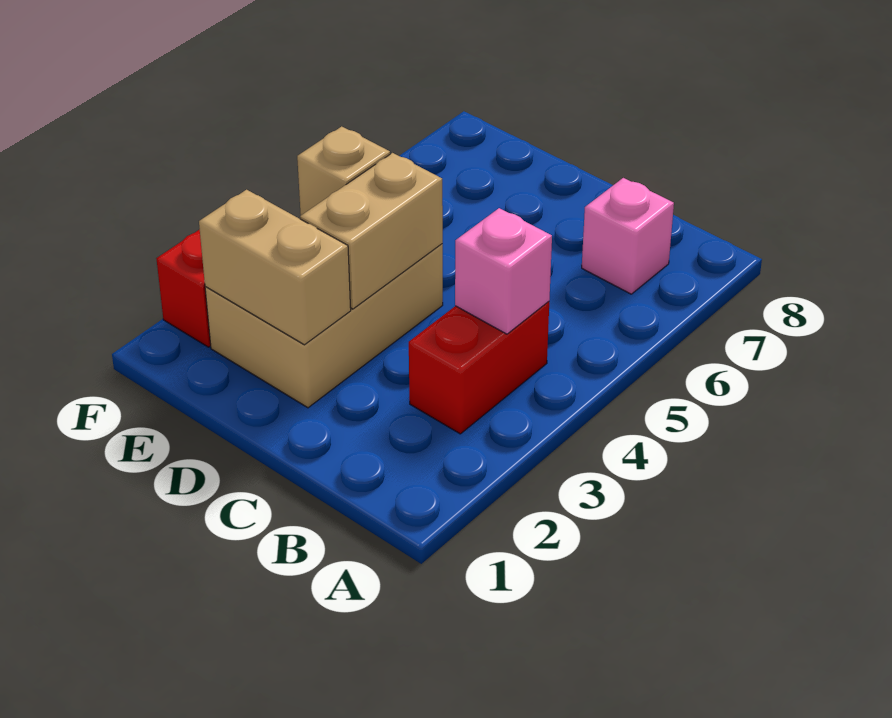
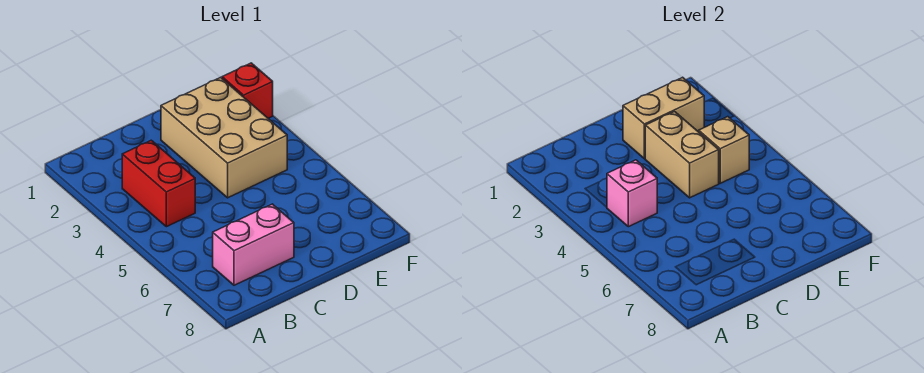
pink 1x1 brick [582,178,674,294] -> pink 1x2 brick [213,204,294,285]

